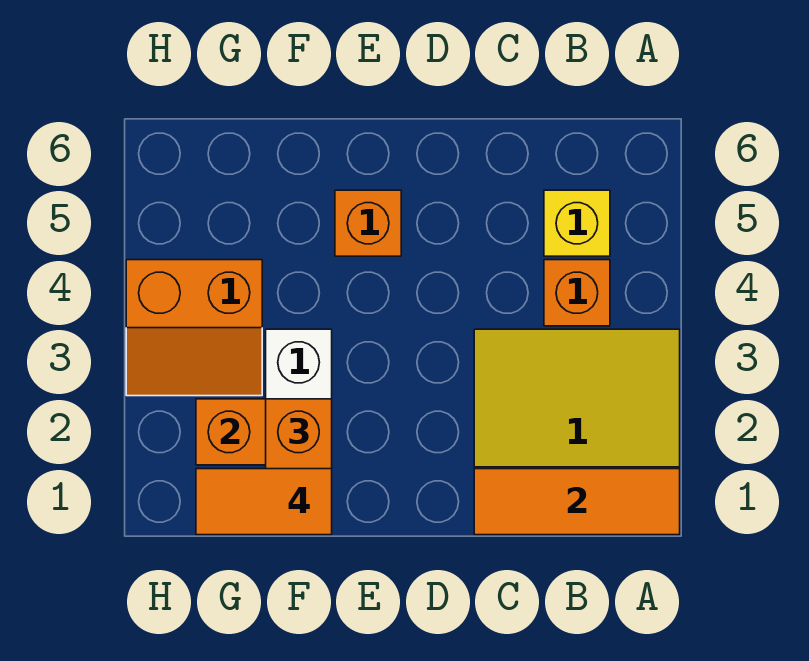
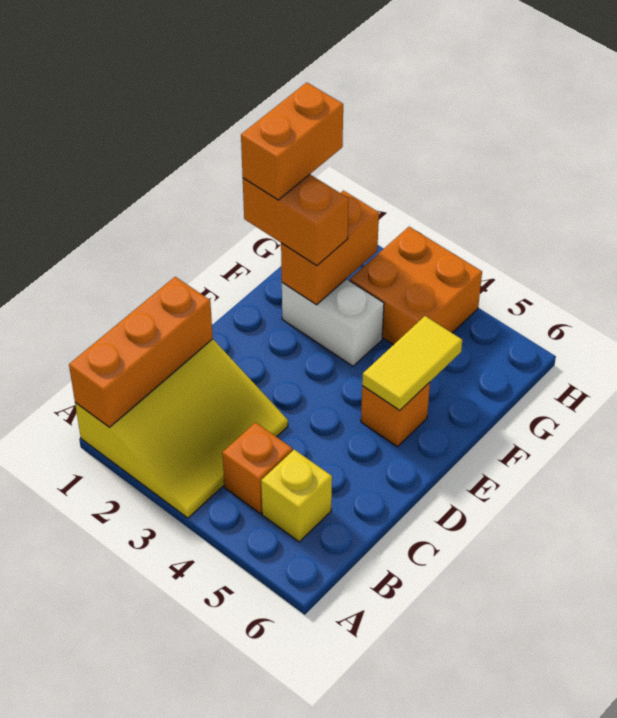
orange 1x3 tile [474,469,680,535] -> orange 1x3 brick [69,277,213,427]
none -> yellow 1x2 tile [362,316,462,410]
orange 1x2 tile [196,469,332,535] -> orange 1x2 brick [241,82,343,200]
orange 2x2 slope [126,260,262,396] -> orange 2x2 brick [350,227,482,345]

